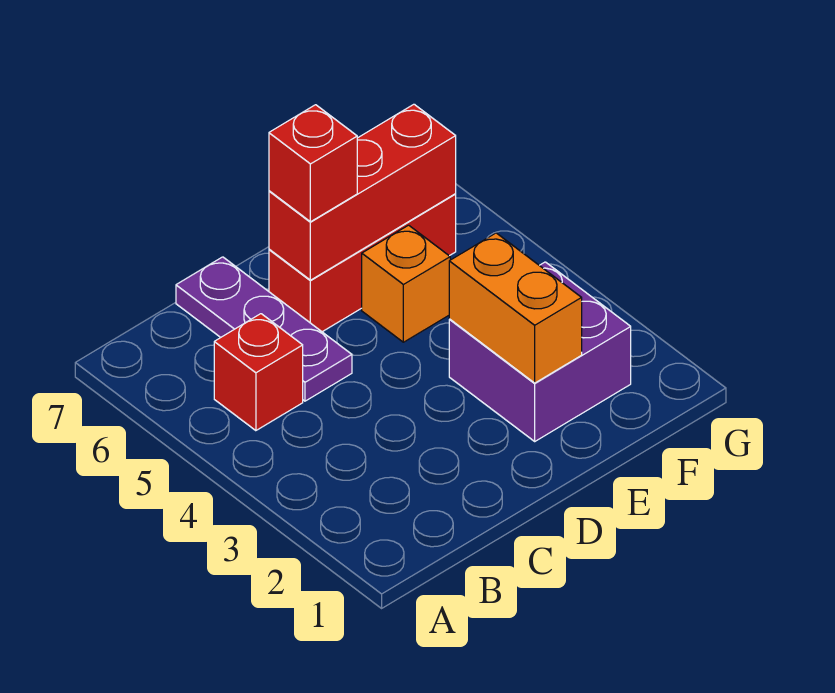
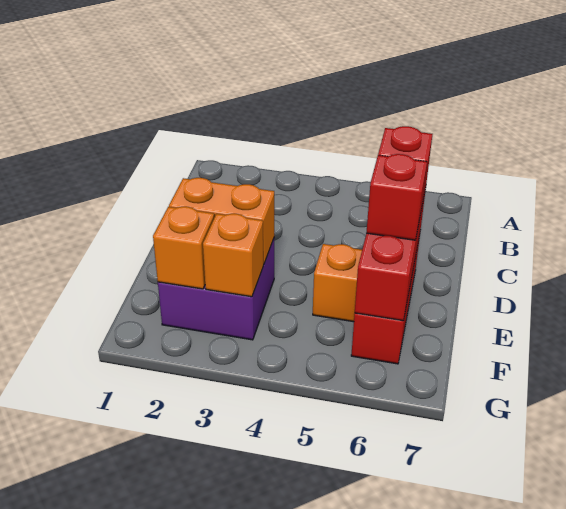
red 1x1 brick [214,314,303,431] -> red 1x1 brick moved to [366,154,427,240]
purple 1x3 plate [176,257,352,401] -> none
none -> orange 1x1 brick [153,207,214,289]
none -> orange 1x1 brick [203,214,263,297]

